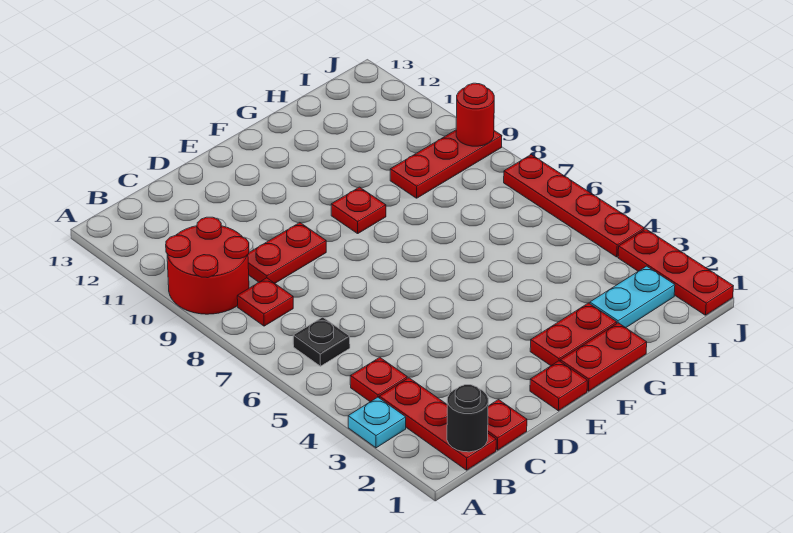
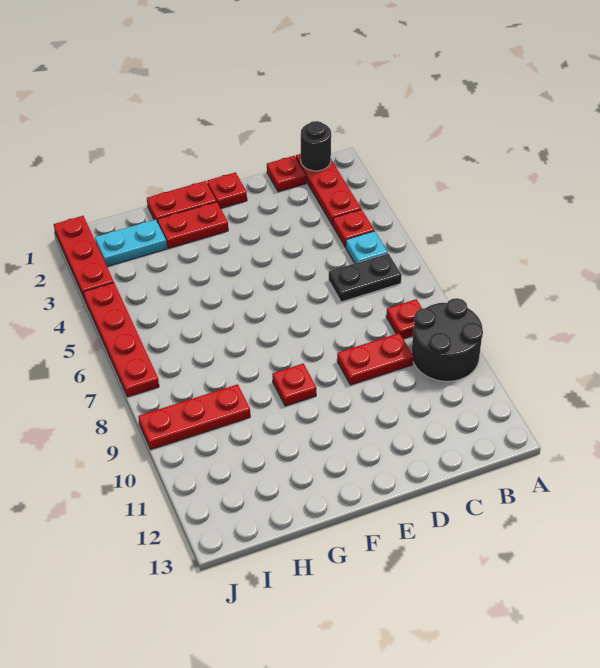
cyan 1x1 plate [348,397,406,448] -> cyan 1x1 plate moved to [346,231,388,263]
red 2x2 round brick [166,217,249,314] -> black 2x2 round brick [412,298,483,381]
black 1x1 plate [293,317,350,366] -> black 1x2 plate [328,253,402,302]
red 1x1 round brick [456,83,494,146] -> none

